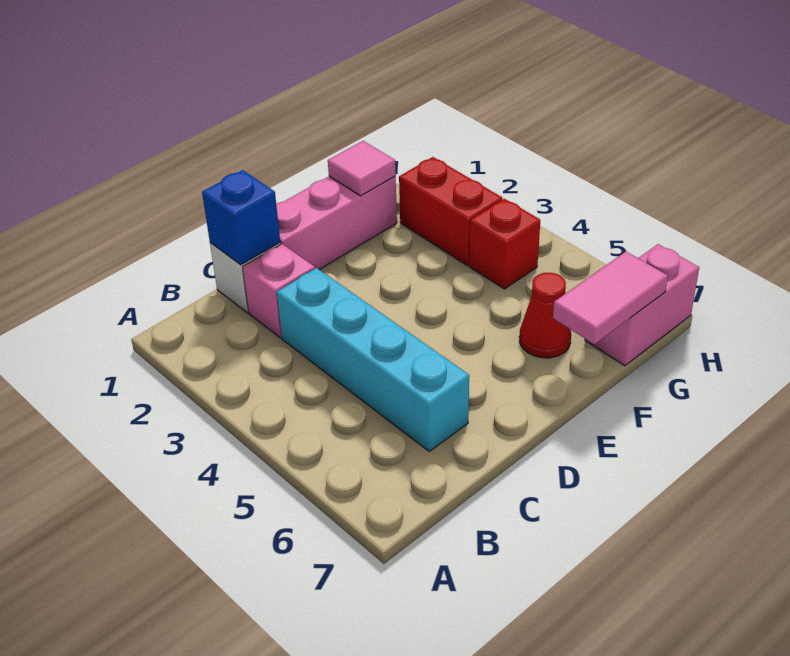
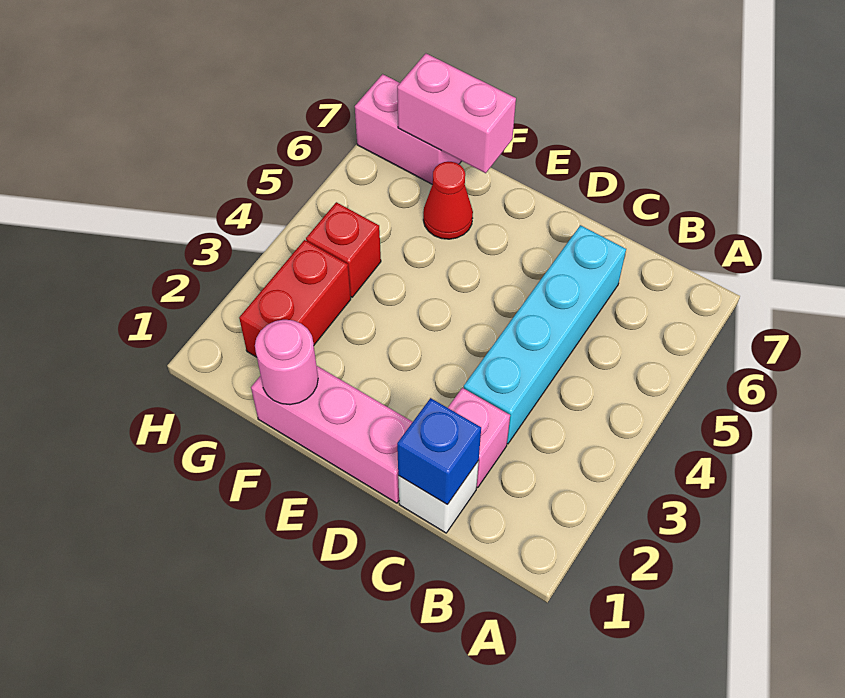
pink 1x1 tile [328,141,396,196] -> pink 1x1 round brick [255,320,318,405]
pink 1x2 tile [553,252,668,344] -> pink 1x2 brick [397,54,516,173]

